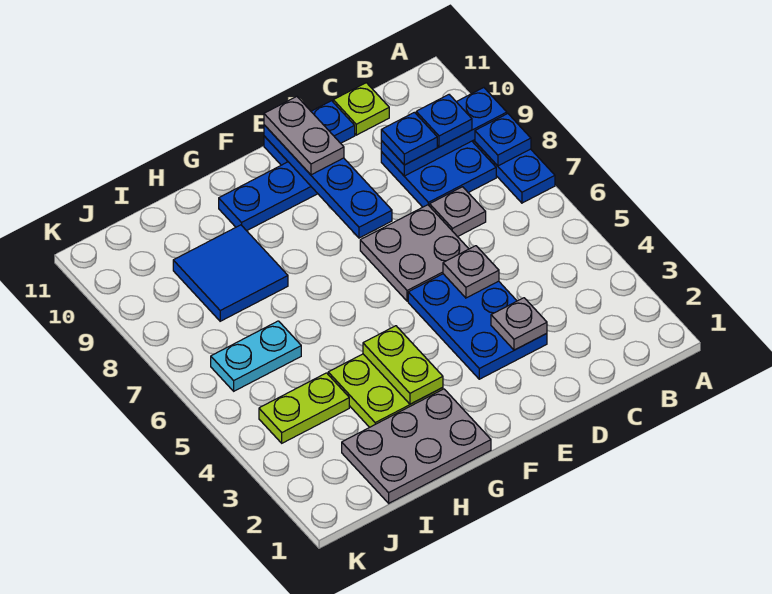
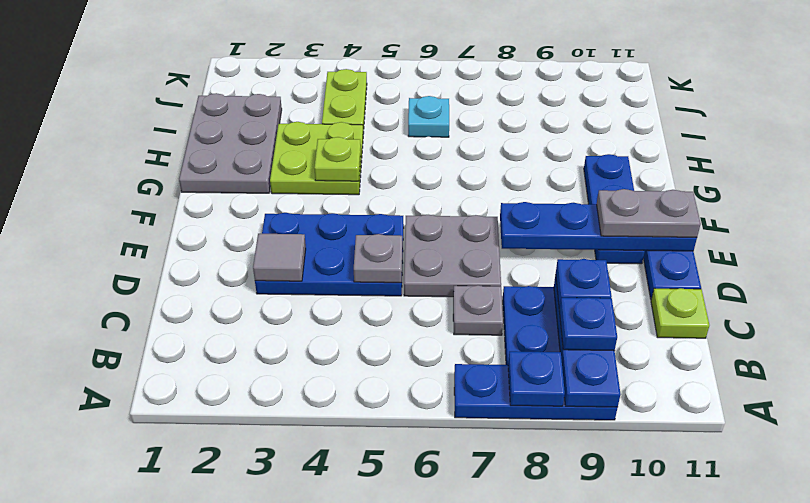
grey 1x1 plate [491,298,547,350] -> grey 1x1 tile [253,234,306,281]
lime 1x2 plate [363,326,443,404] -> lime 1x1 plate [314,137,361,181]
blue 2x2 tile [173,225,288,321] -> none
cyan 1x2 plate [211,321,301,391] -> cyan 1x1 plate [408,96,449,137]

